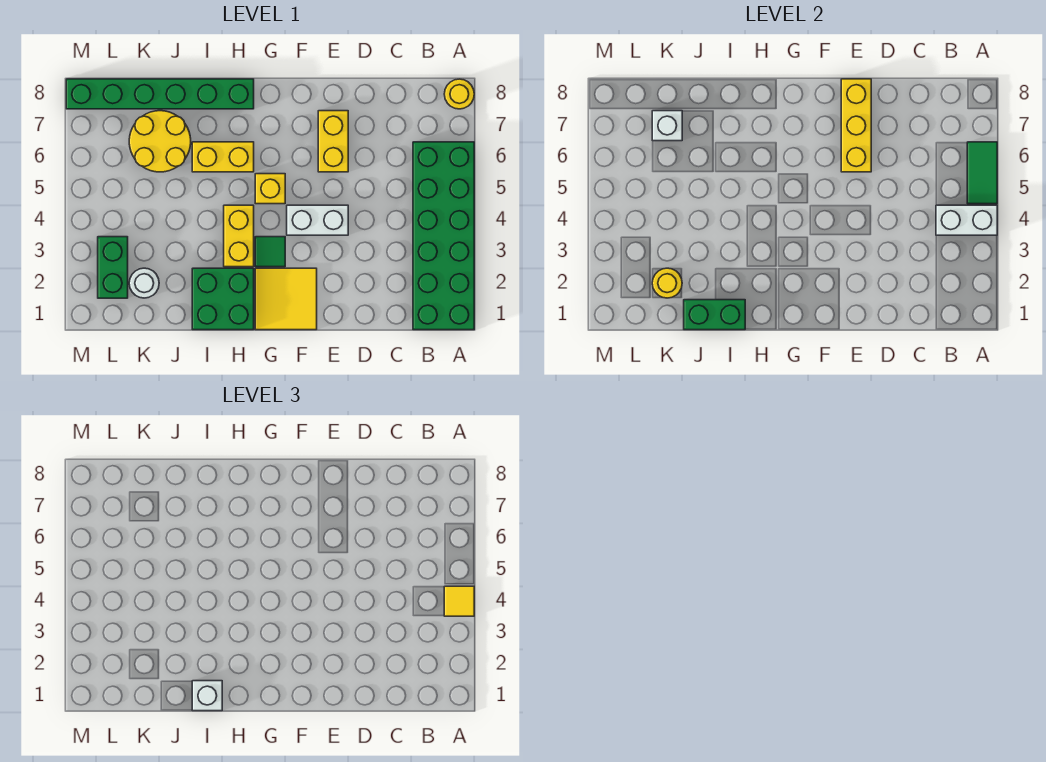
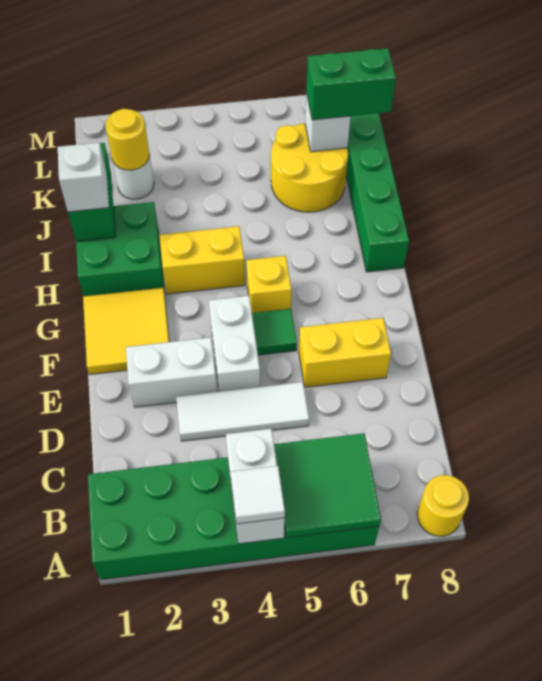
yellow 1x1 tile [444,586,474,616] -> white 1x1 tile [231,466,285,524]
green 1x2 tile [967,142,997,204] -> green 2x2 tile [274,433,381,538]
none -> white 1x3 tile [176,382,309,441]
none -> white 1x2 brick [126,337,217,407]
yellow 1x3 brick [841,79,871,172] -> none
green 1x1 tile [255,237,285,267] -> green 1x1 tile moved to [252,309,297,355]
yellow 1x2 brick [192,142,254,172] -> none
green 1x2 brick [98,237,128,298] -> green 1x2 brick moved to [306,48,396,120]

